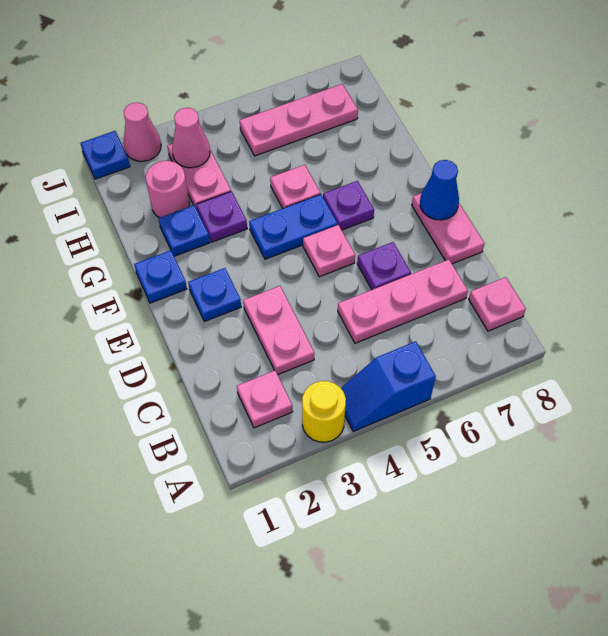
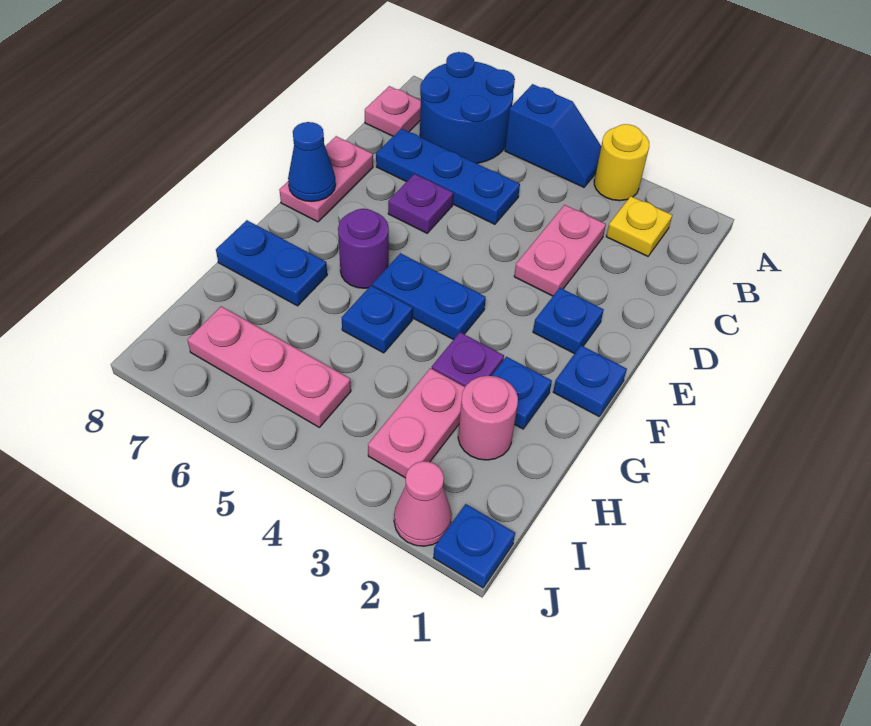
none -> blue 2x2 round brick [420,52,515,163]
pink 1x1 plate [237,370,293,428] -> yellow 1x1 plate [606,196,672,256]
pink 1x3 plate [338,260,468,343] -> blue 1x3 plate [376,129,520,224]
pink 1x1 plate [303,225,355,277] -> none
purple 1x1 plate [323,181,374,230] -> purple 1x1 round brick [338,209,389,288]
pink 1x1 plate [270,165,321,208] -> blue 1x1 plate [342,286,413,353]
none -> blue 1x2 plate [216,220,327,306]
pink 1x1 cone [172,108,210,168] -> none

